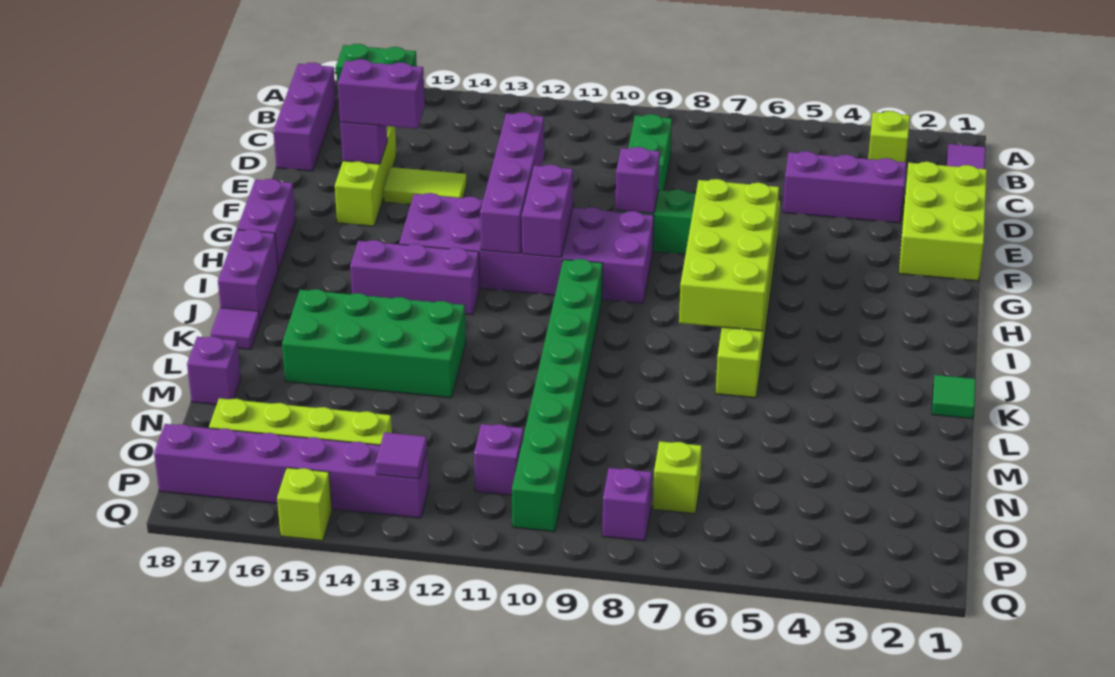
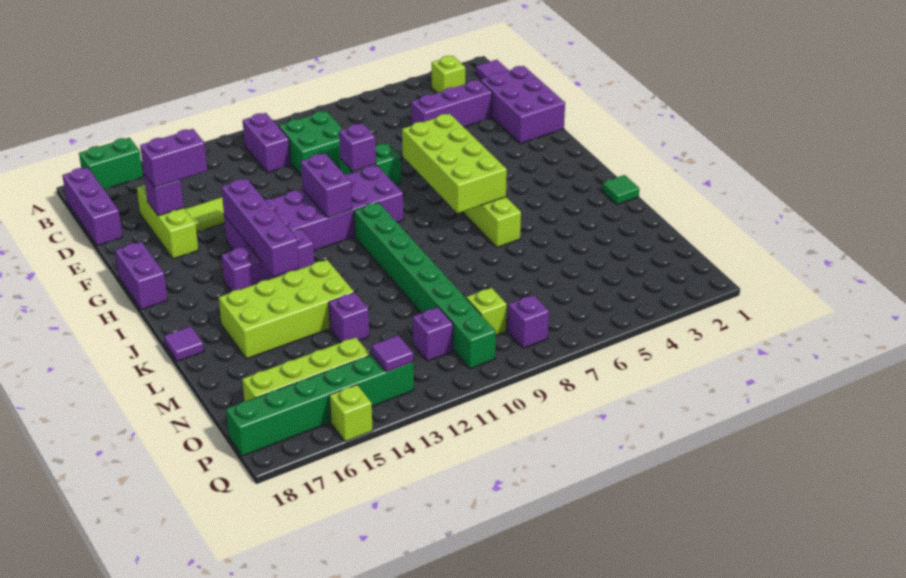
green 1x2 brick [628,114,672,191] -> green 2x2 brick [279,111,343,176]
lime 2x3 brick [899,162,987,281] -> purple 2x3 brick [480,66,565,143]
purple 1x4 brick [480,112,544,254] -> purple 1x4 brick moved to [221,178,300,276]
purple 1x2 brick [218,229,278,322] -> purple 1x2 brick moved to [243,113,291,173]
green 2x4 brick [282,289,466,398] -> lime 2x4 brick [219,260,354,359]
purple 1x1 brick [187,337,241,404] -> purple 1x1 brick moved to [329,293,369,342]
lime 1x1 brick [653,441,702,514] -> lime 1x1 brick moved to [466,288,507,335]
purple 1x6 brick [154,424,429,518] -> green 1x6 brick [226,355,414,456]

